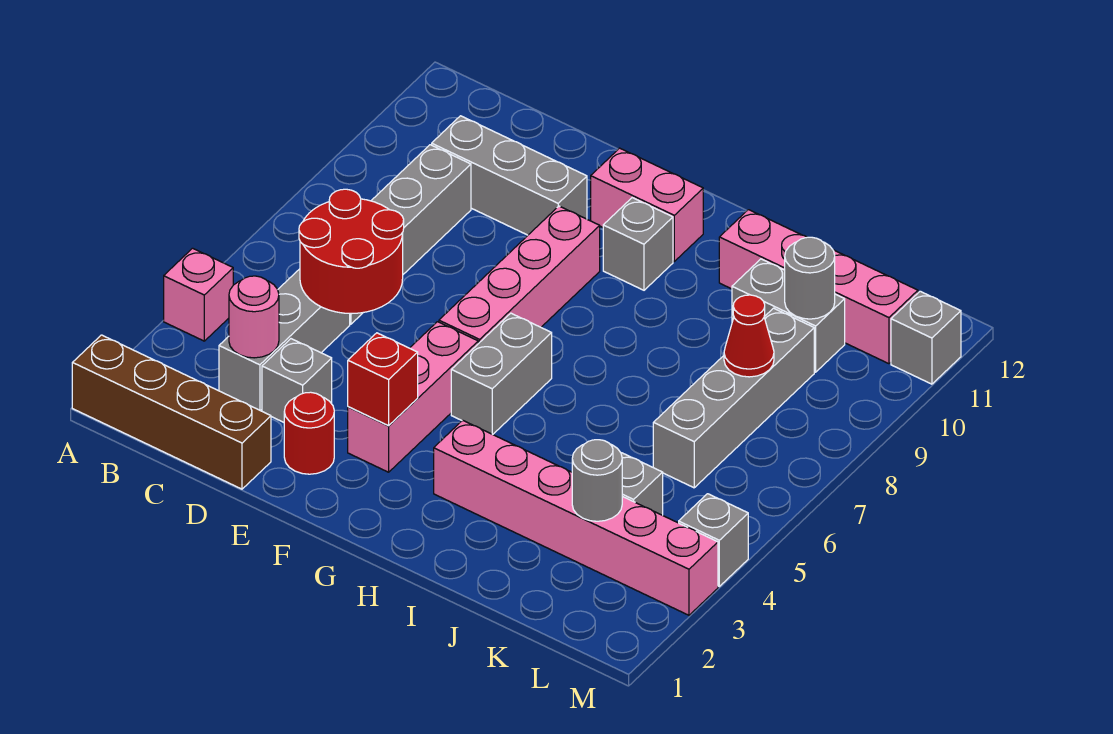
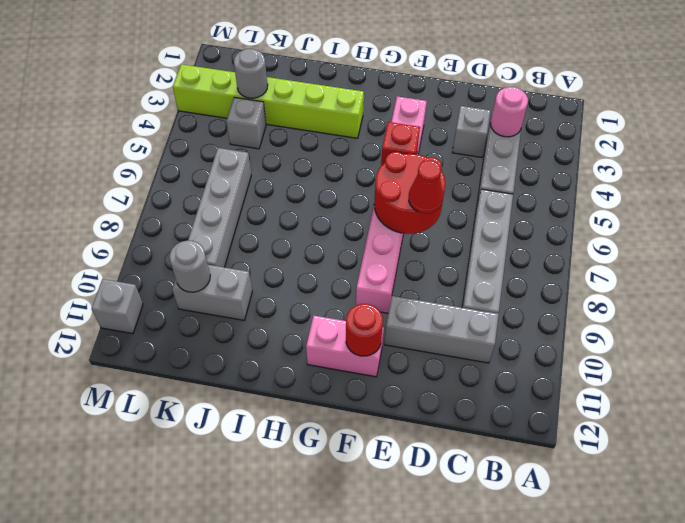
brown 1x4 brick [72,335,271,489] -> none
pink 1x1 brick [164,248,233,341] -> none
red 2x2 round brick [299,189,404,314] -> red 2x2 round brick moved to [374,152,445,234]
red 1x1 round brick [284,392,334,474] -> red 1x1 round brick moved to [346,304,383,356]
red 1x1 brick [348,333,418,426] -> red 1x1 brick moved to [381,122,420,166]
grey 1x2 brick [451,313,552,434] -> none
grey 1x1 brick [603,198,673,290] -> none
pink 1x6 brick [434,420,718,615] -> lime 1x6 brick [173,64,364,138]
pink 1x4 brick [719,210,918,364] -> none
red 1x1 cone [724,295,774,377] -> red 1x1 cone moved to [409,160,443,213]
grey 1x1 brick [679,494,748,586] -> none

